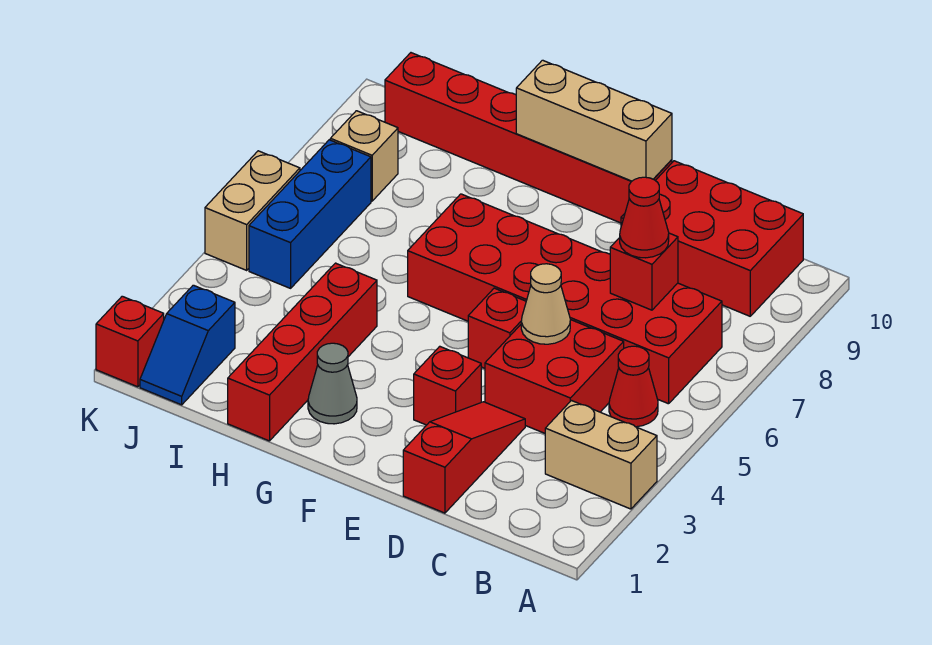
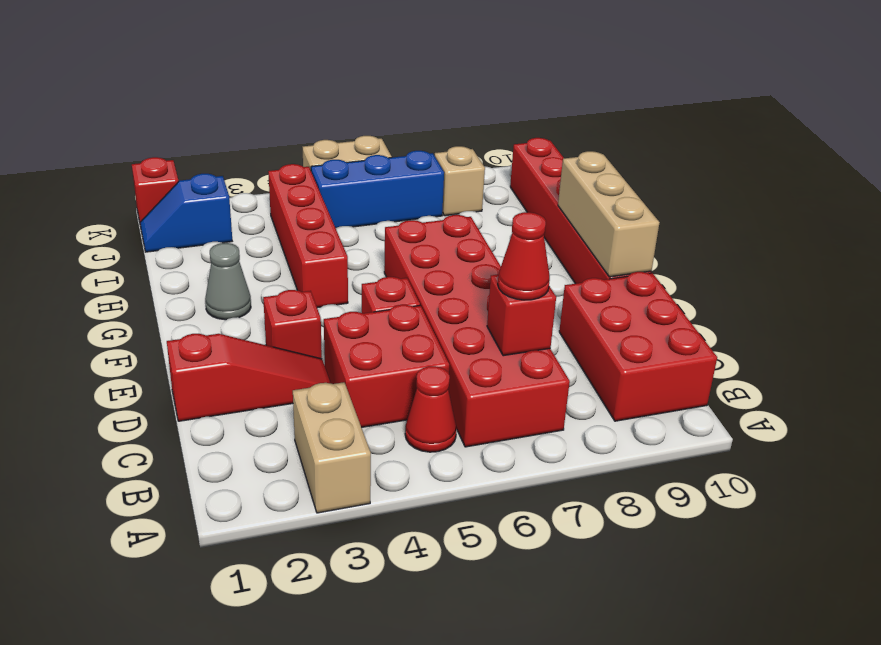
tan 1x1 cone [521,264,570,344] -> none
red 1x4 brick [228,263,377,441] -> red 1x4 brick turned to [268,164,348,308]

